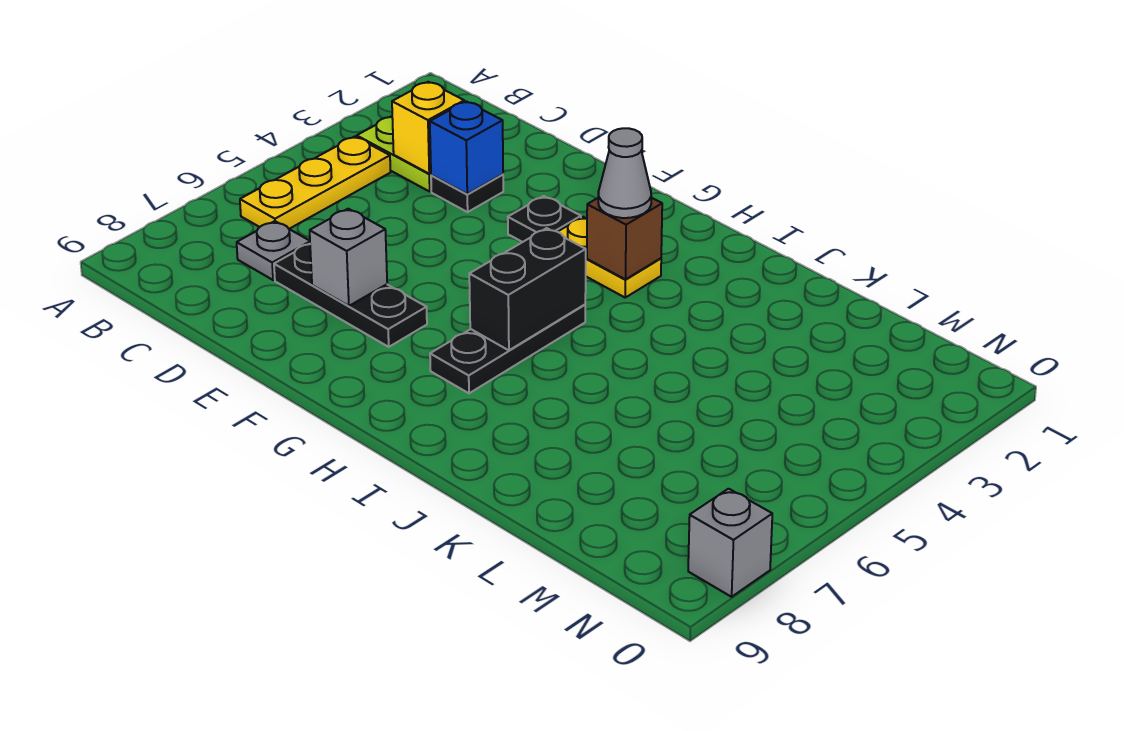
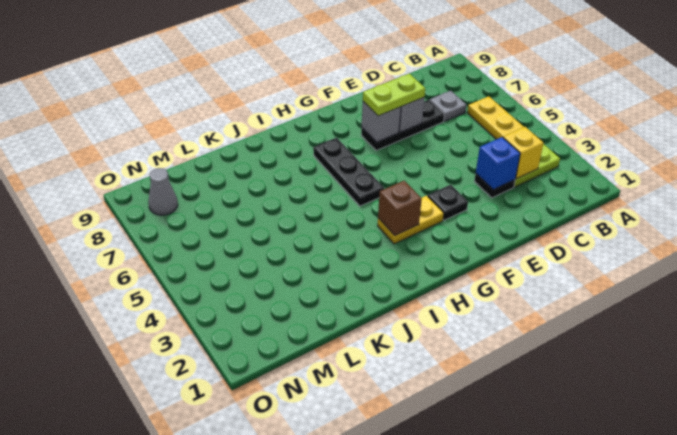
none -> lime 1x2 plate [363,74,425,116]
grey 1x1 cone [598,128,651,218] -> grey 1x1 cone moved to [148,168,178,215]
black 1x2 brick [469,228,586,350] -> none
grey 1x1 brick [688,489,772,597] -> grey 1x1 brick moved to [362,101,401,142]

